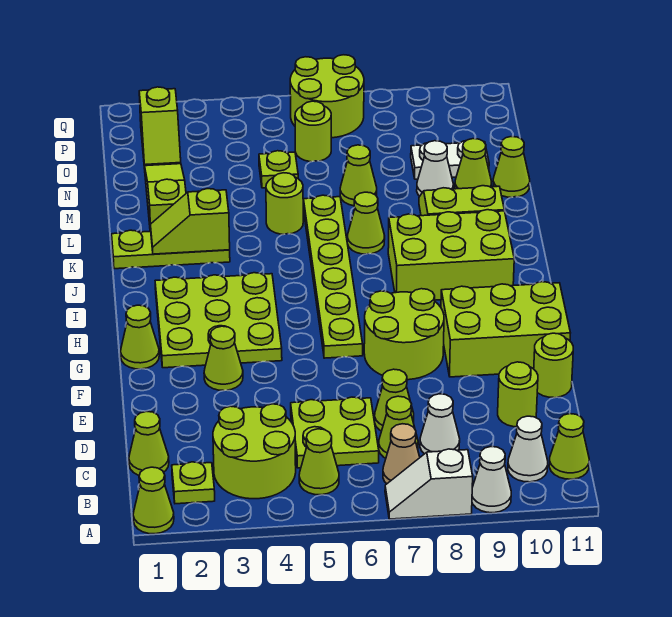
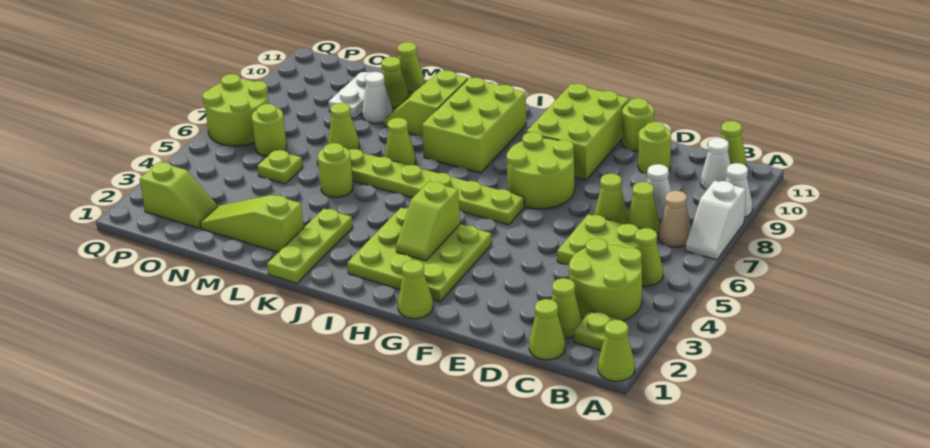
lime 1x1 cone [204,326,243,391] -> lime 1x1 cone moved to [551,278,582,338]
lime 1x2 slope [150,189,230,254] -> lime 1x2 slope moved to [396,182,460,261]

